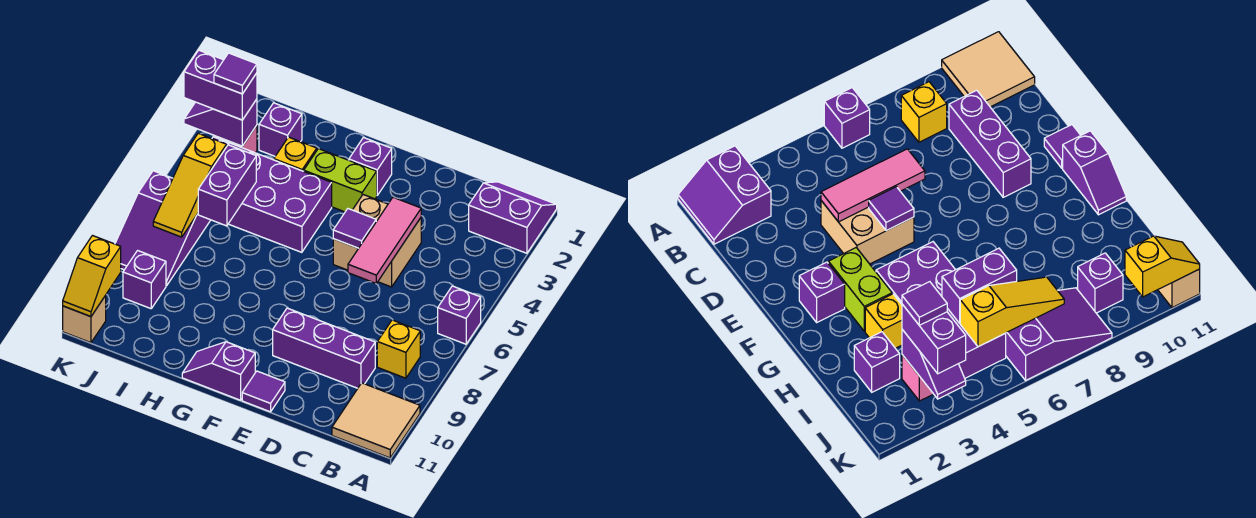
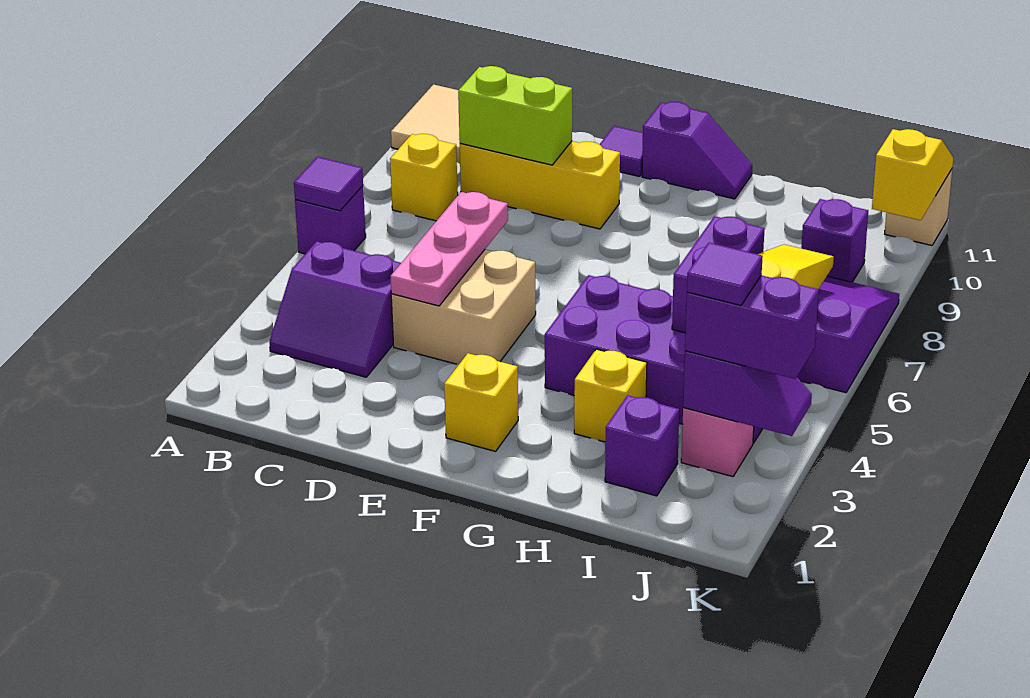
purple 2x2 slope [469,182,557,253] -> purple 2x2 slope moved to [269,241,401,377]
purple 1x3 brick [273,308,375,388] -> yellow 1x3 brick [460,141,620,229]
pink 1x3 tile [348,197,421,283] -> pink 1x3 plate [390,192,508,306]
purple 1x1 tile [333,209,376,248] -> purple 1x1 tile moved to [294,157,363,211]
purple 1x1 brick [349,138,392,195] -> yellow 1x1 brick [444,353,518,451]
lime 1x2 brick [304,149,377,212] -> lime 1x2 brick moved to [458,66,572,165]

